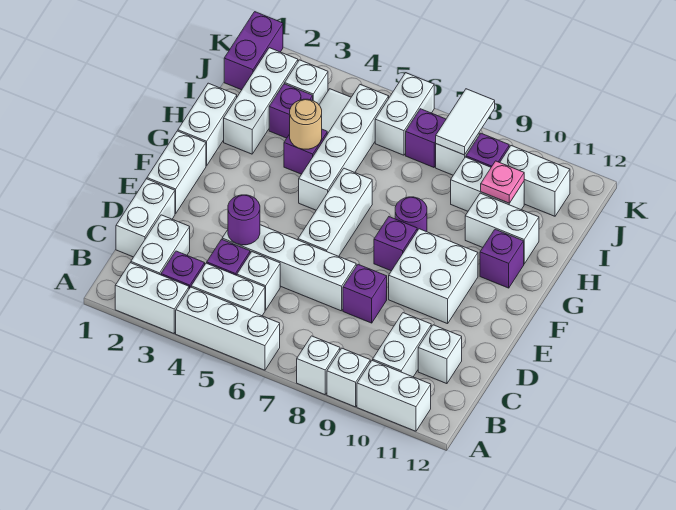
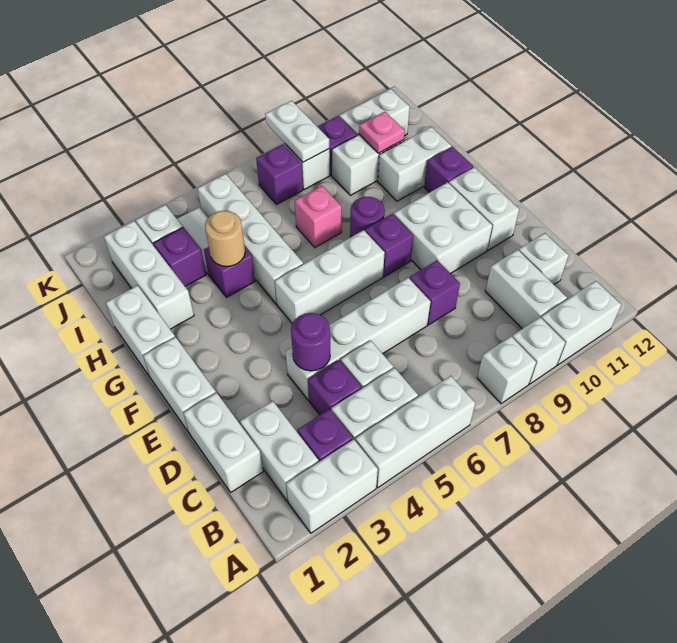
white 1x3 brick [298,168,372,256] -> white 1x3 brick turned to [275,230,385,323]
none -> pink 1x1 brick [295,186,342,247]
purple 1x2 brick [224,12,283,90] -> none
white 1x2 brick [375,73,434,155] -> white 1x2 brick moved to [449,167,519,250]
white 1x2 tile [436,89,495,155] -> white 1x2 plate [265,101,329,162]

